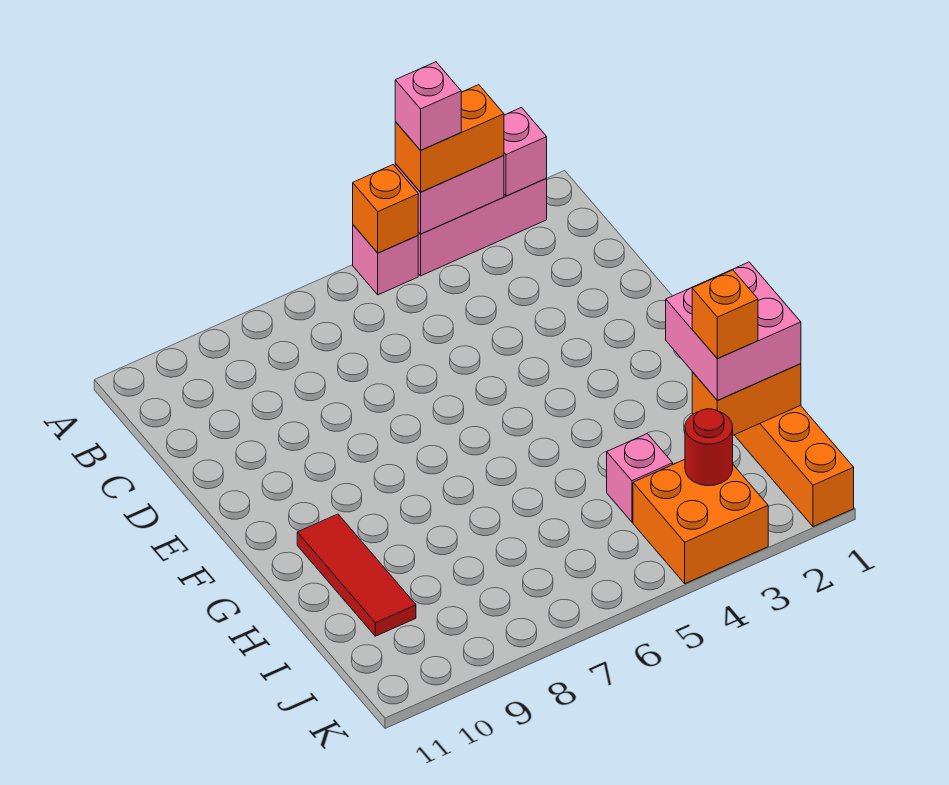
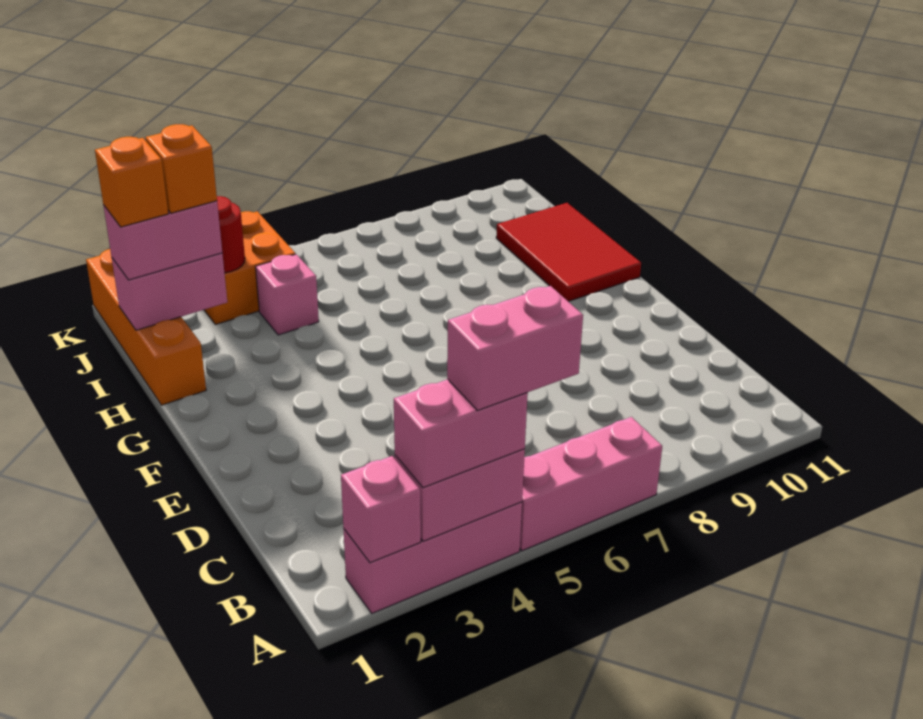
orange 1x2 brick [395,85,504,192] -> pink 1x2 brick [394,379,528,488]
pink 1x1 brick [395,62,461,150] -> pink 1x2 brick [447,286,583,411]
pink 1x1 brick [353,225,418,295] -> pink 1x3 brick [520,417,662,551]
orange 1x1 brick [353,165,418,253] -> orange 1x1 brick moved to [95,137,168,227]
red 1x3 tile [297,514,416,636] -> red 2x3 tile [496,203,641,302]
pink 2x2 brick [666,262,801,401] -> pink 1x2 brick [103,201,222,280]
orange 1x2 brick [692,364,801,435] -> pink 1x2 brick [112,253,227,330]

